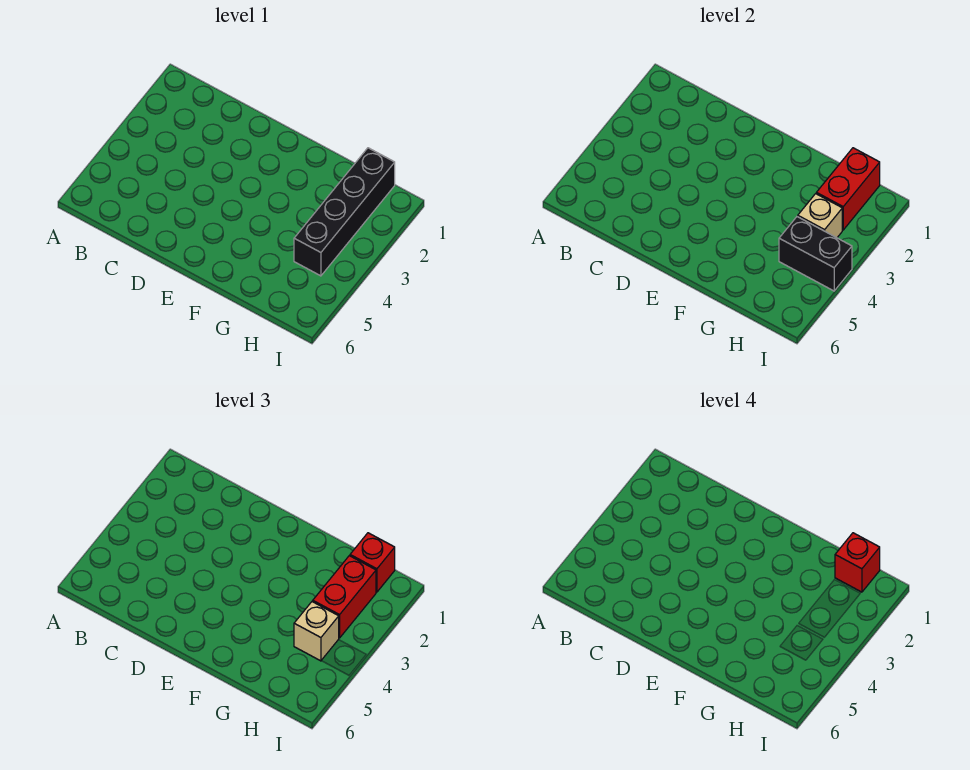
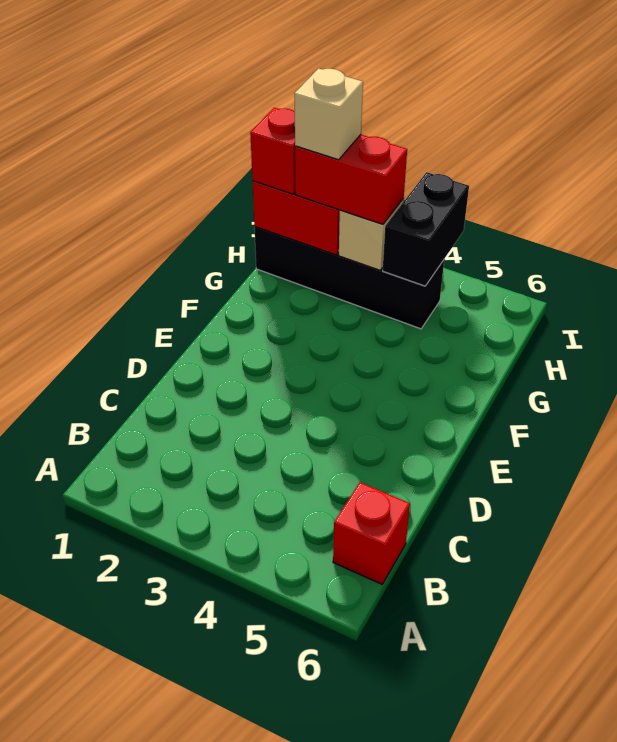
red 1x1 brick [835,533,880,592] -> red 1x1 brick moved to [333,483,410,584]
tan 1x1 brick [294,602,339,661] -> tan 1x1 brick moved to [294,68,363,160]

